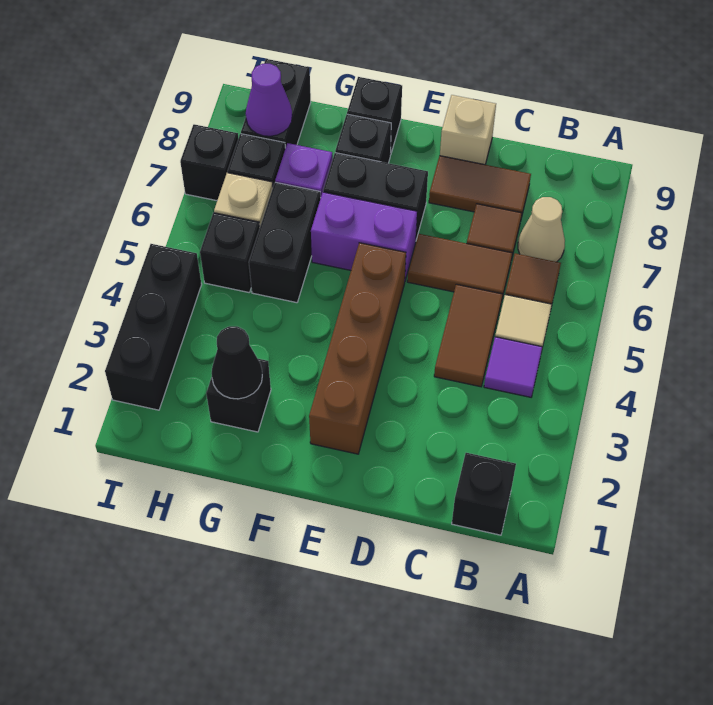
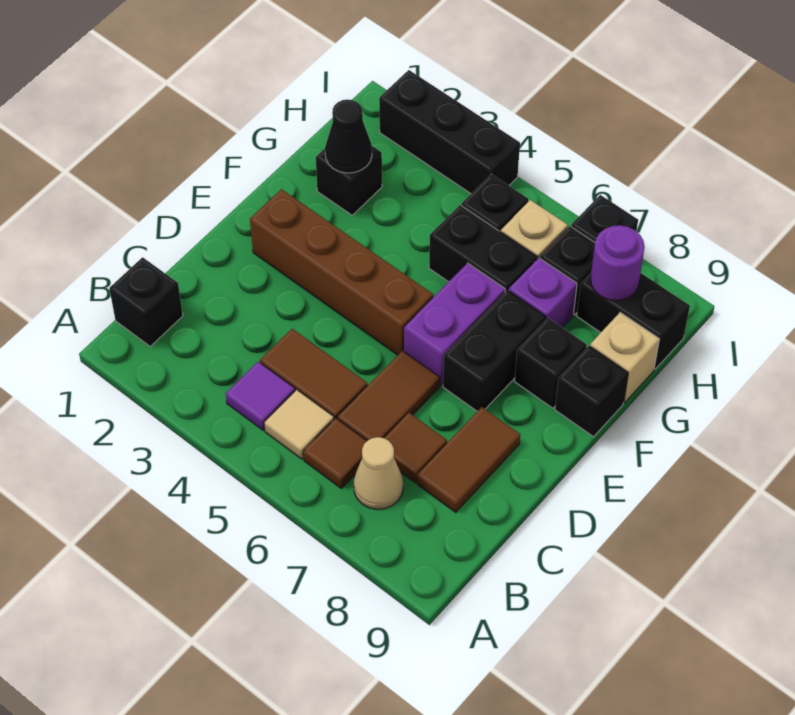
tan 1x1 brick [440,95,496,165] -> tan 1x1 brick moved to [590,313,659,403]
purple 1x1 cone [246,64,292,136] -> purple 1x1 round brick [591,225,645,301]

